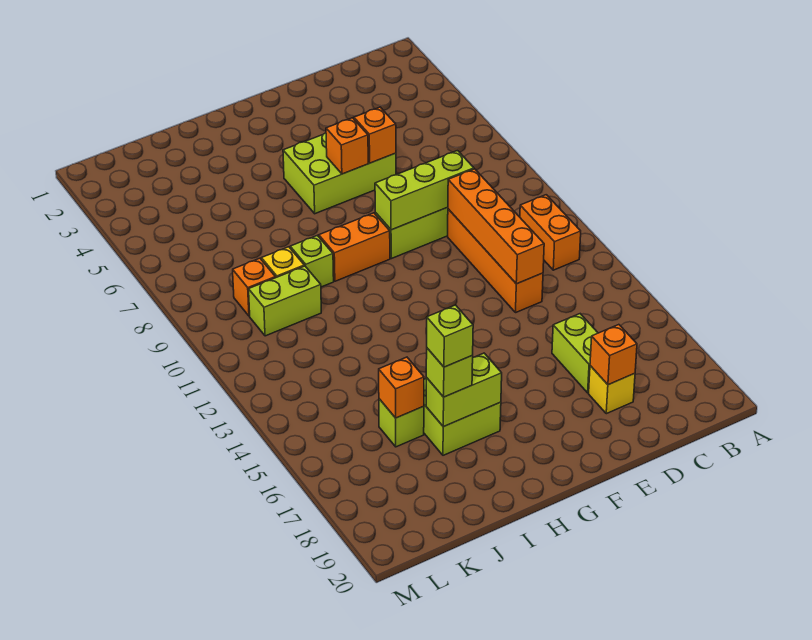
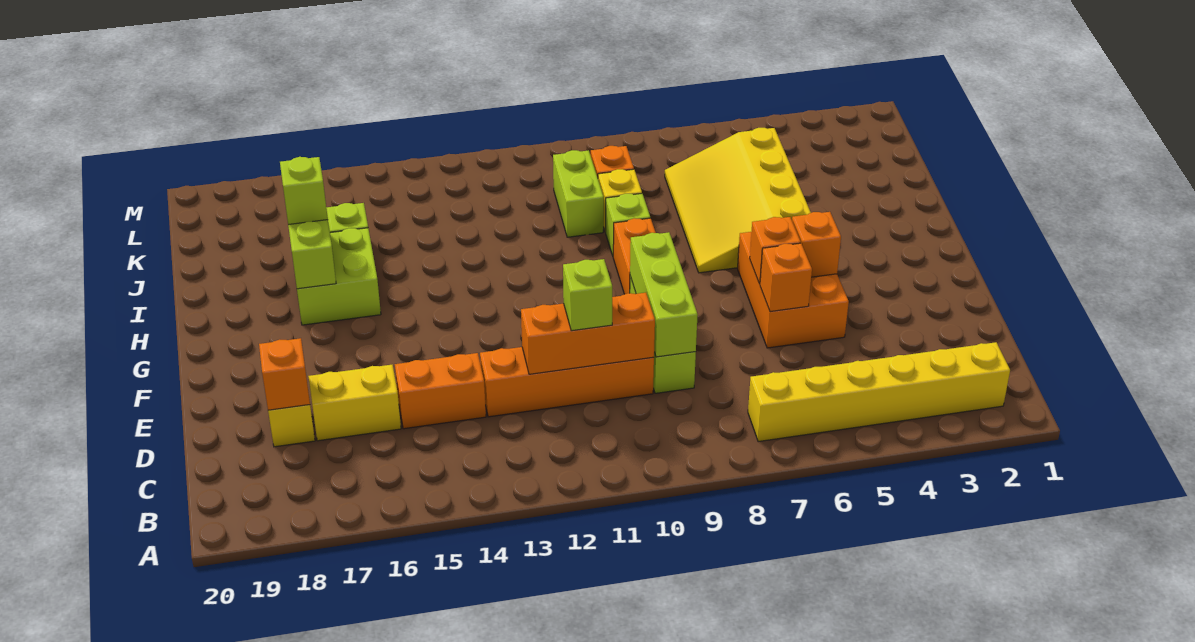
none -> yellow 1x6 brick [748,342,1010,442]
orange 1x2 brick [520,195,581,270] -> orange 1x2 brick moved to [395,353,486,429]
orange 1x4 brick [448,169,544,284] -> orange 1x3 brick [521,293,655,374]
lime 1x2 brick [552,314,598,393] -> yellow 1x2 brick [308,365,401,441]
lime 2x3 brick [283,133,396,214] -> orange 2x3 brick [738,232,849,348]
none -> yellow 3x4 slope [665,128,811,273]
lime 1x1 brick [427,305,473,367] -> lime 1x1 brick moved to [563,259,612,331]
orange 1x1 brick [379,357,424,418] -> orange 1x1 brick moved to [792,212,841,277]

